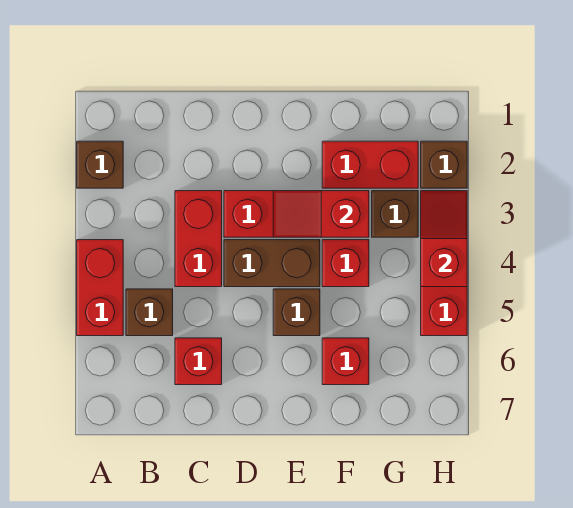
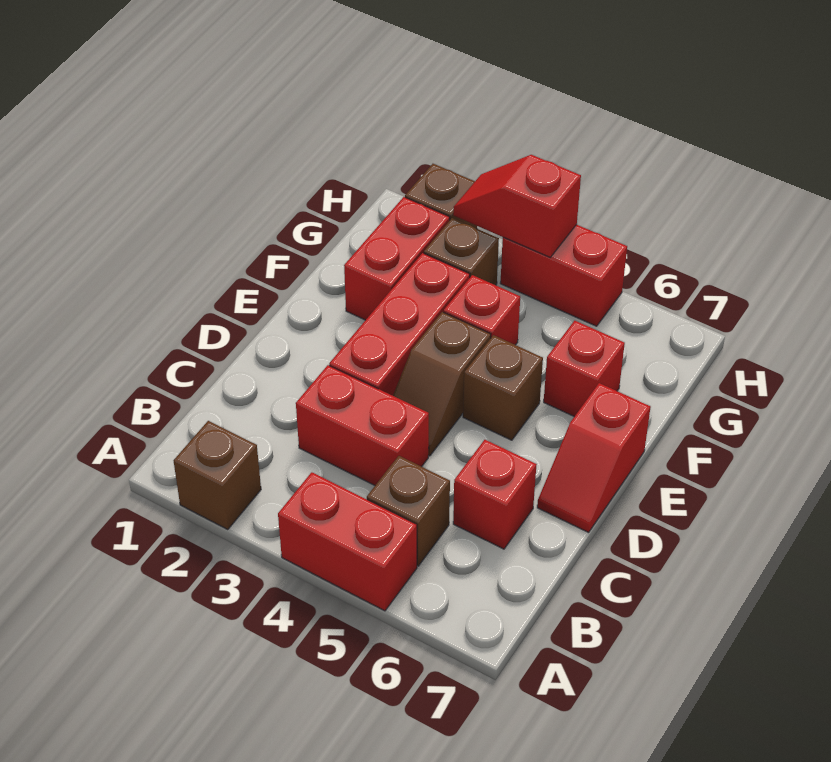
brown 1x2 brick [224,240,320,287] -> brown 1x2 slope [393,312,491,456]
red 1x2 slope [273,191,369,237] -> red 1x2 slope moved to [537,383,651,532]

